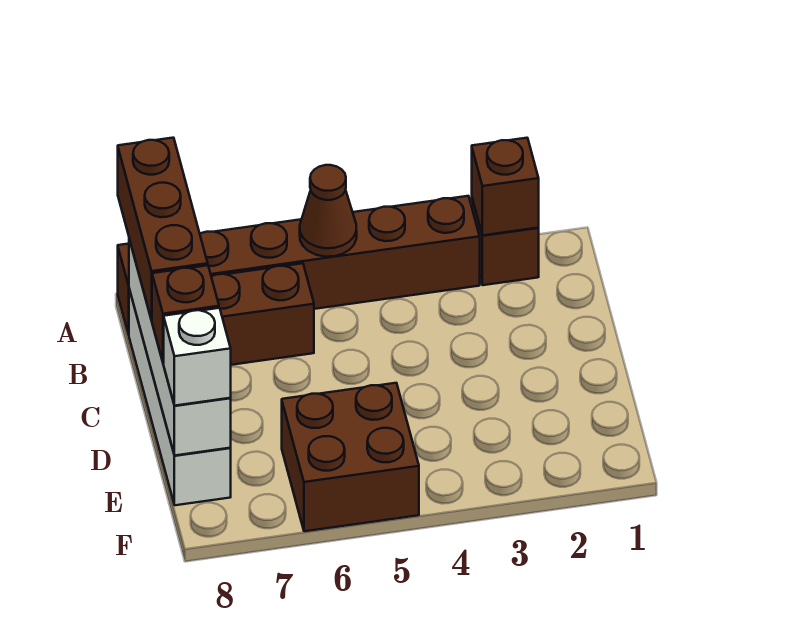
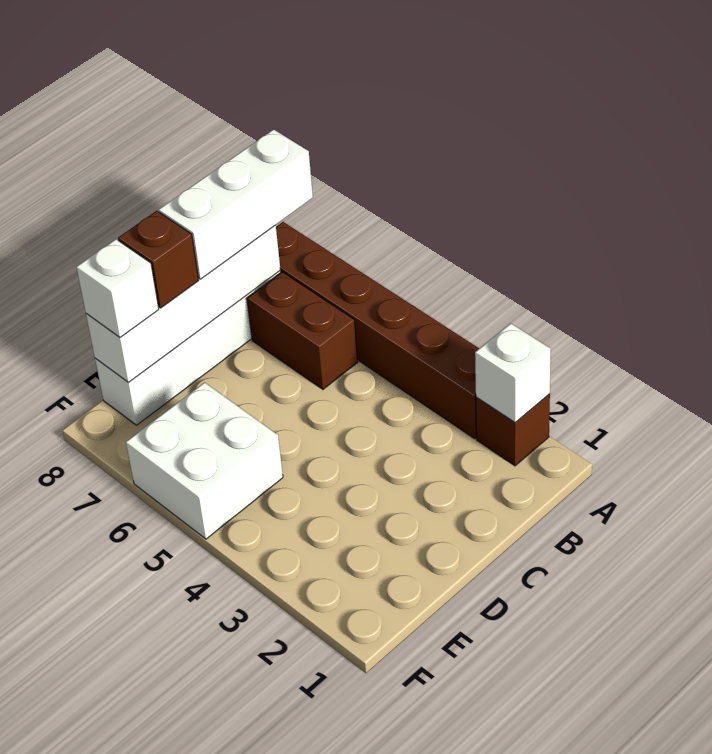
brown 1x1 brick [472,138,539,235] -> white 1x1 brick [475,323,551,423]
brown 1x1 cone [300,165,357,257] -> none
brown 1x3 brick [118,138,208,320] -> white 1x3 brick [159,129,313,279]
brown 2x2 brick [282,383,419,531] -> white 2x2 brick [126,383,283,539]

